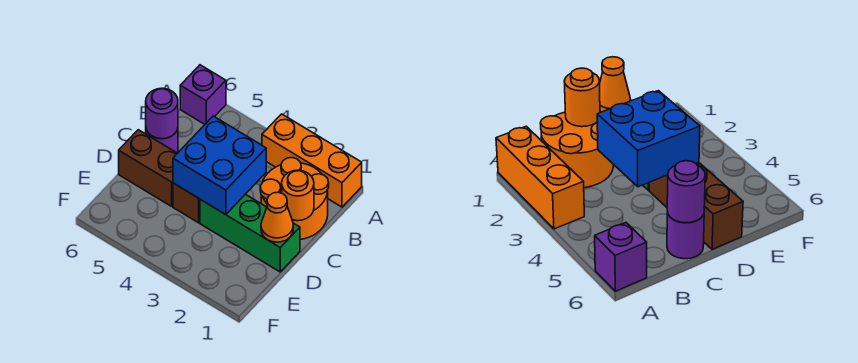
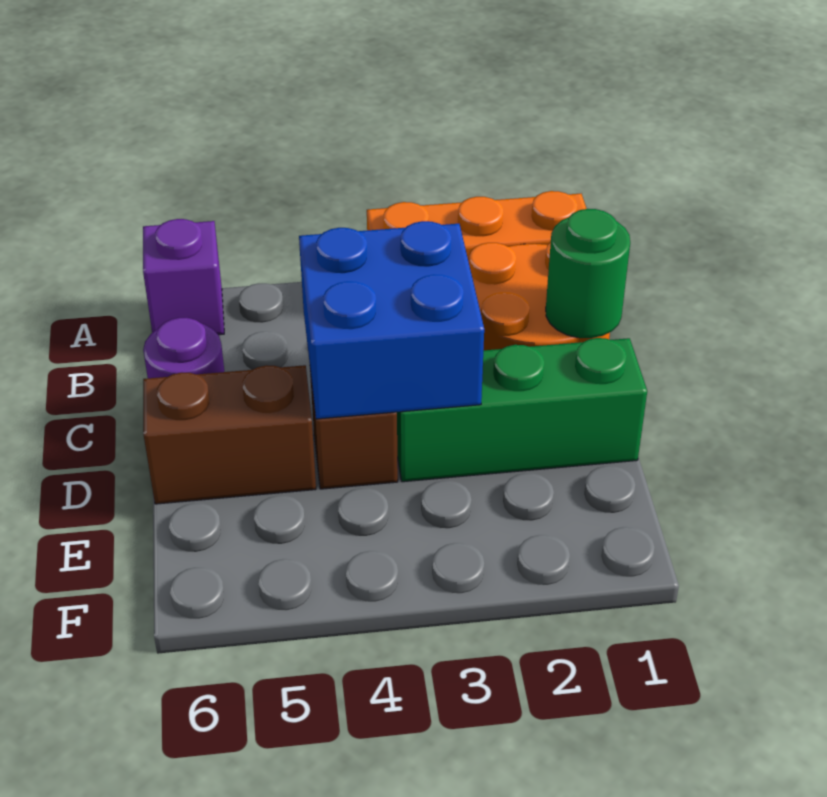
orange 1x1 round brick [282,170,314,221] -> green 1x1 round brick [546,209,630,338]
purple 1x1 round brick [146,88,178,139] -> none
orange 1x1 cone [261,192,293,242] -> none

